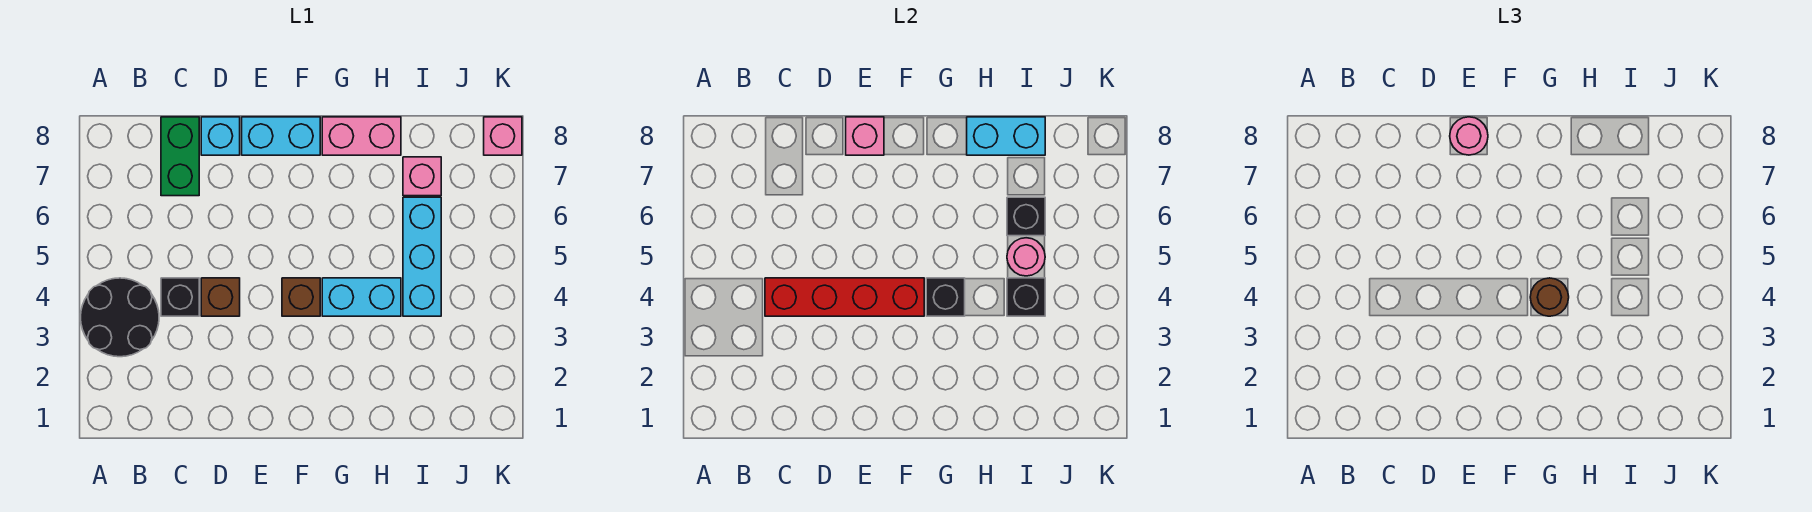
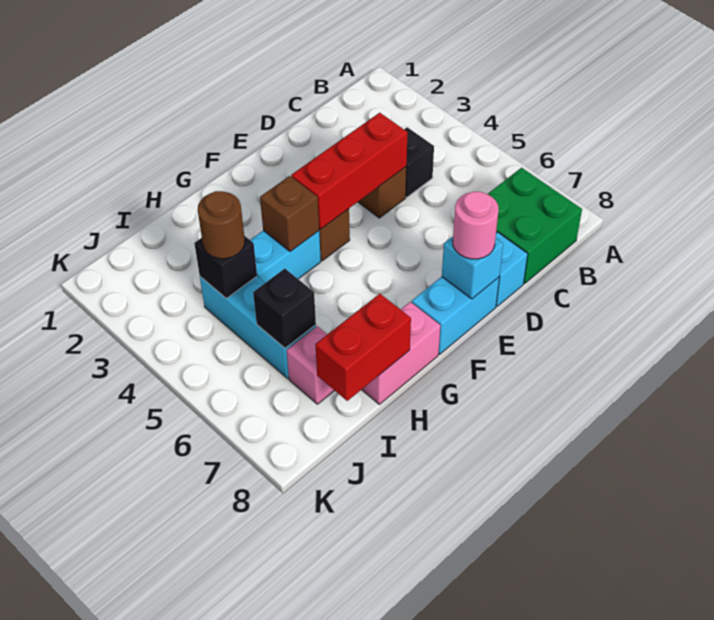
black 2x2 round brick [81,278,159,357] -> none
red 1x4 brick [765,278,924,316] -> red 1x3 brick [291,113,408,229]
green 1x2 brick [161,117,199,196] -> green 2x2 brick [488,168,582,284]
pink 1x1 brick [846,117,884,155] -> cyan 1x1 brick [442,237,503,299]
black 1x1 brick [926,278,965,316] -> brown 1x1 brick [260,176,319,252]
brown 1x1 round brick [1530,278,1569,316] -> brown 1x1 round brick moved to [198,191,245,259]
cyan 1x2 brick [967,117,1045,155] -> red 1x2 brick [315,294,411,401]
pink 1x1 round brick [1007,238,1045,276] -> none
pink 1x1 brick [484,117,522,155] -> none

